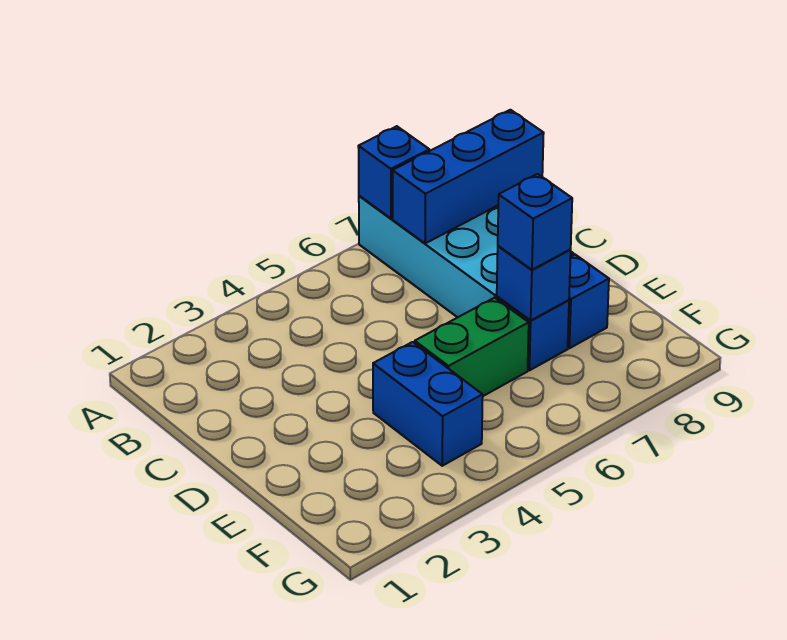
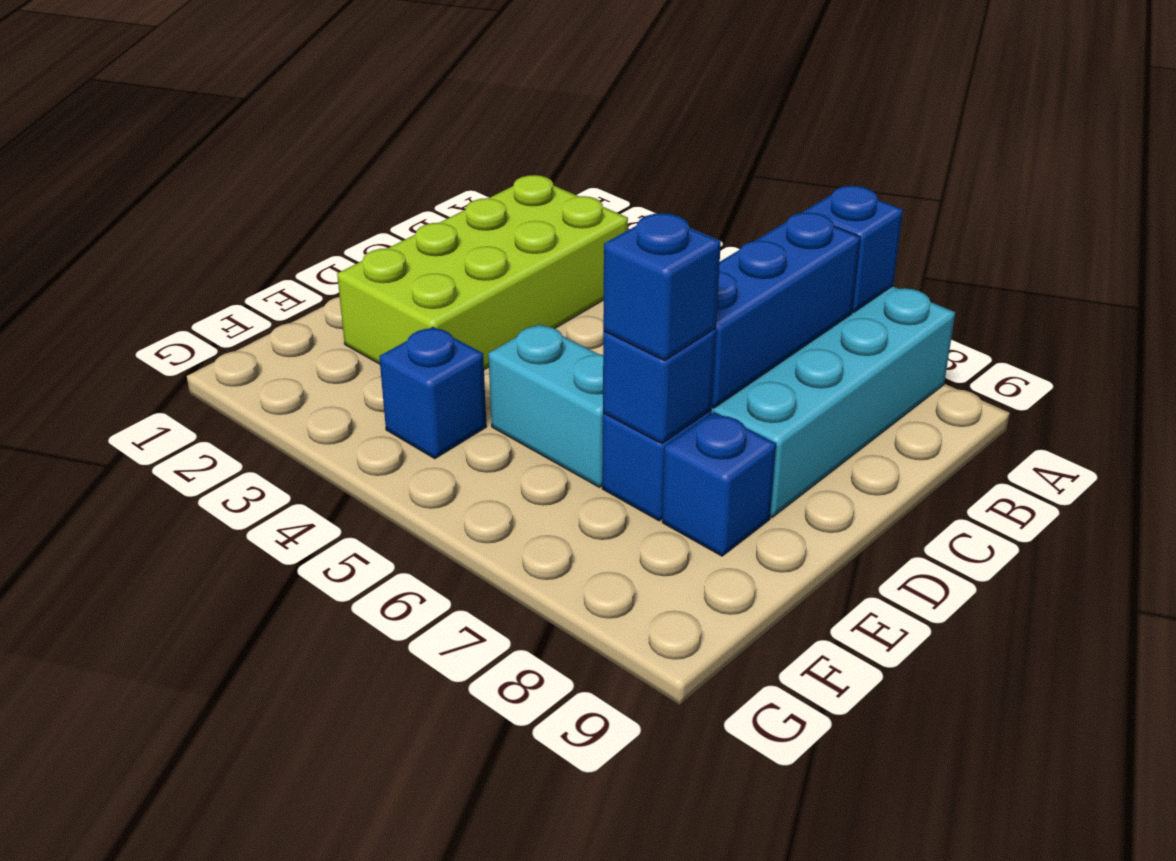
none -> lime 2x4 brick [337,175,628,370]
blue 1x3 brick [393,110,544,244] -> blue 1x3 brick turned to [712,212,860,408]
blue 1x2 brick [373,342,483,466] -> blue 1x1 brick [379,327,487,459]
green 1x2 brick [415,298,529,396] -> cyan 1x2 brick [488,324,603,487]

